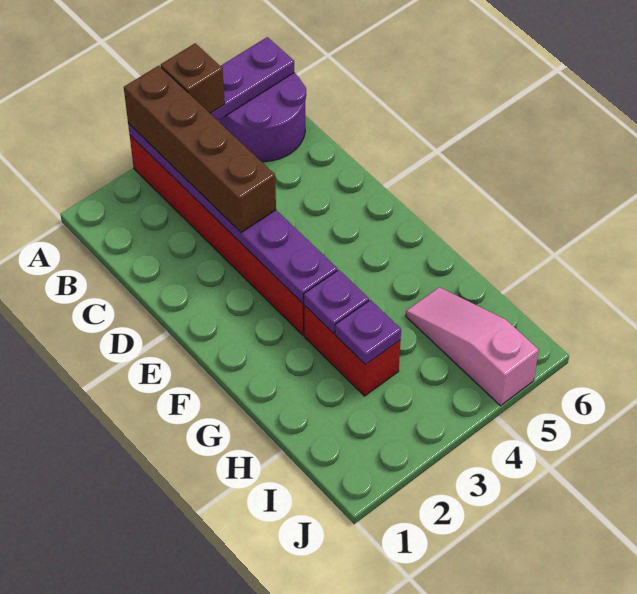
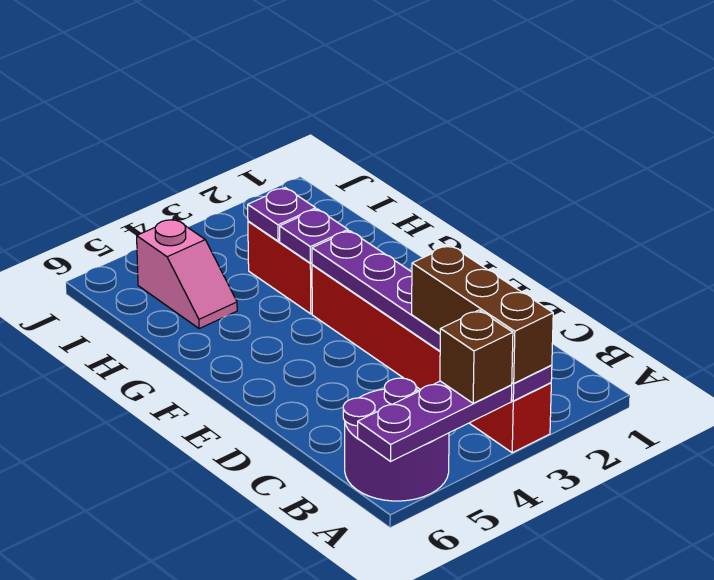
brown 1x4 brick [124,66,276,232] -> brown 1x3 brick [412,245,553,384]
pink 1x3 slope [406,287,539,406] -> pink 1x2 slope [137,219,237,329]

